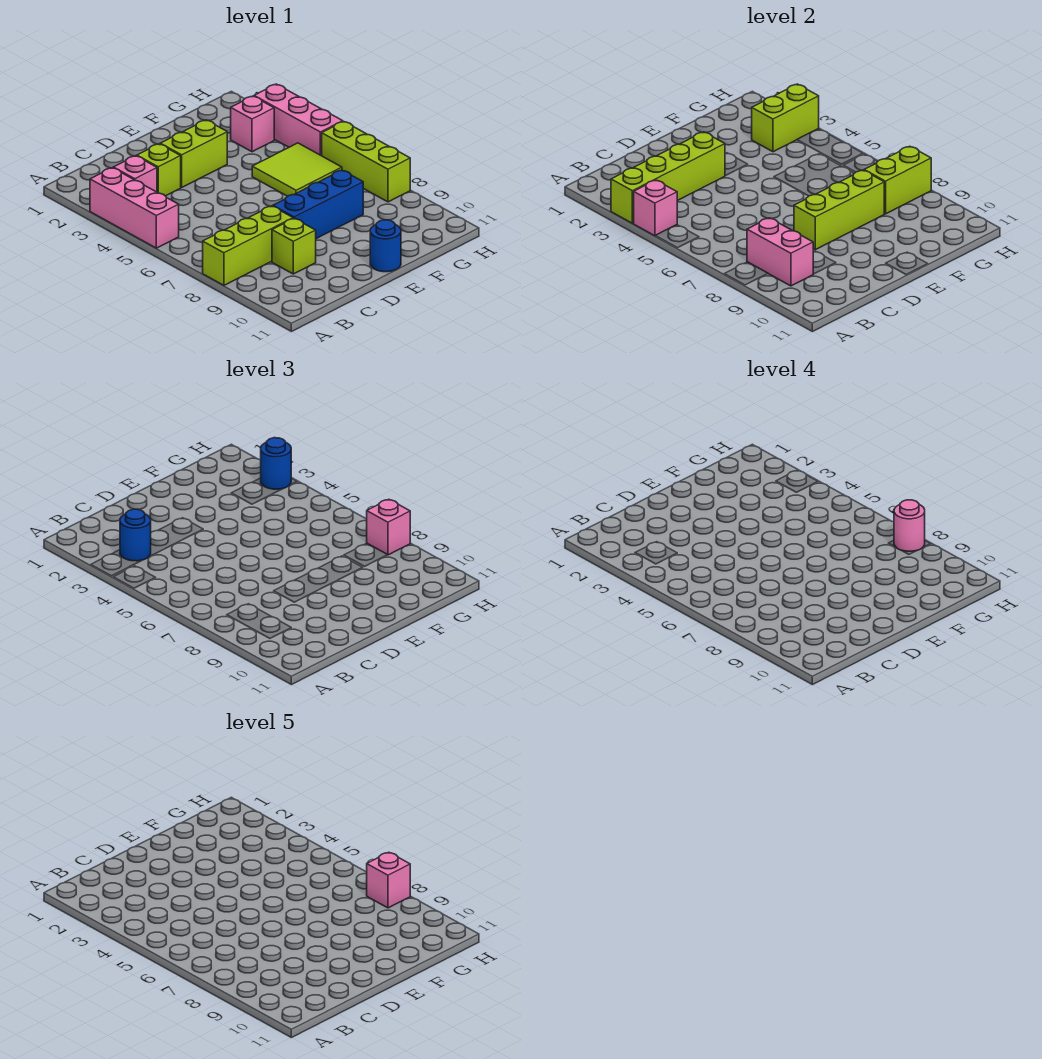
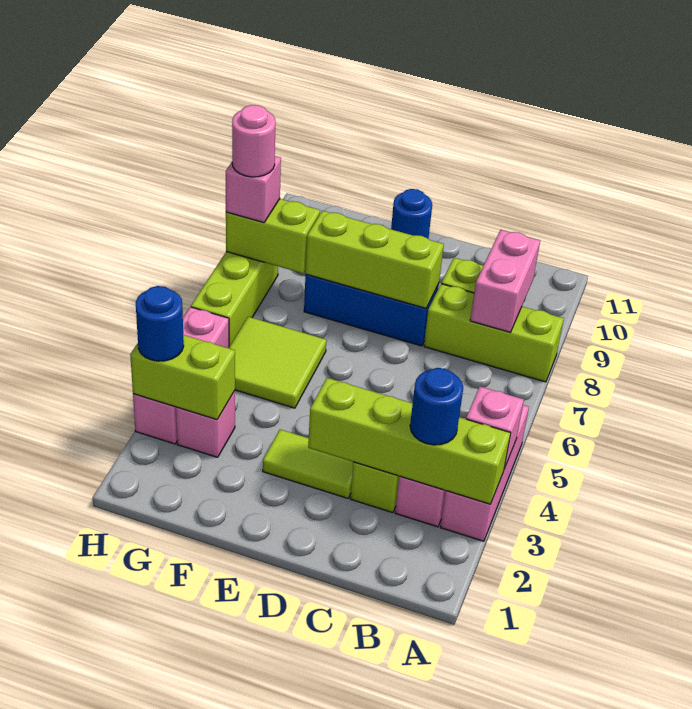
lime 1x2 brick [160,120,227,187] -> lime 1x2 tile [263,429,353,498]
pink 1x1 brick [367,852,410,908] -> none

